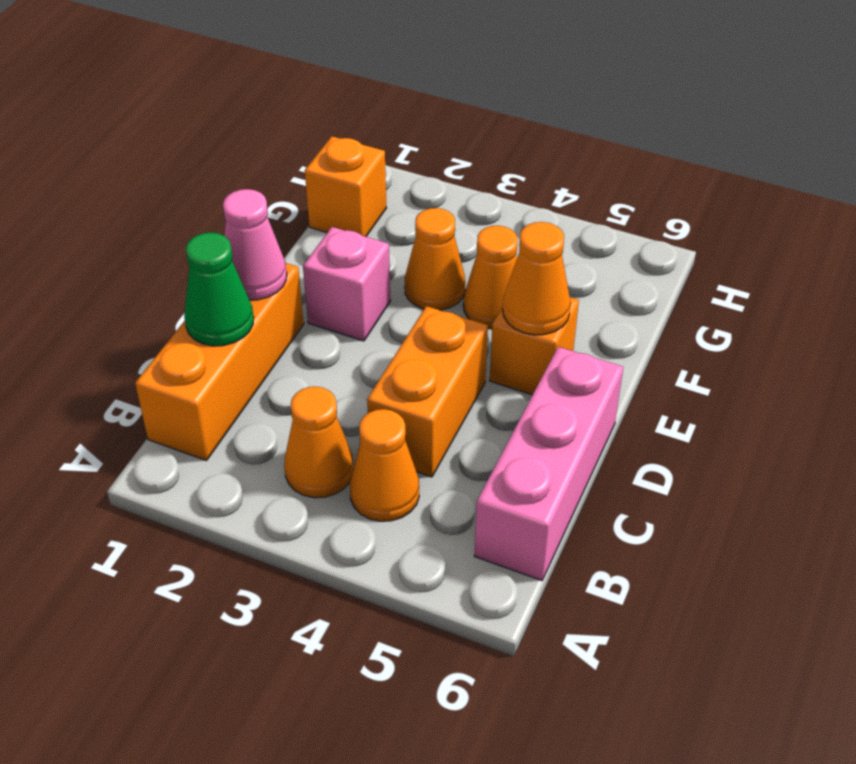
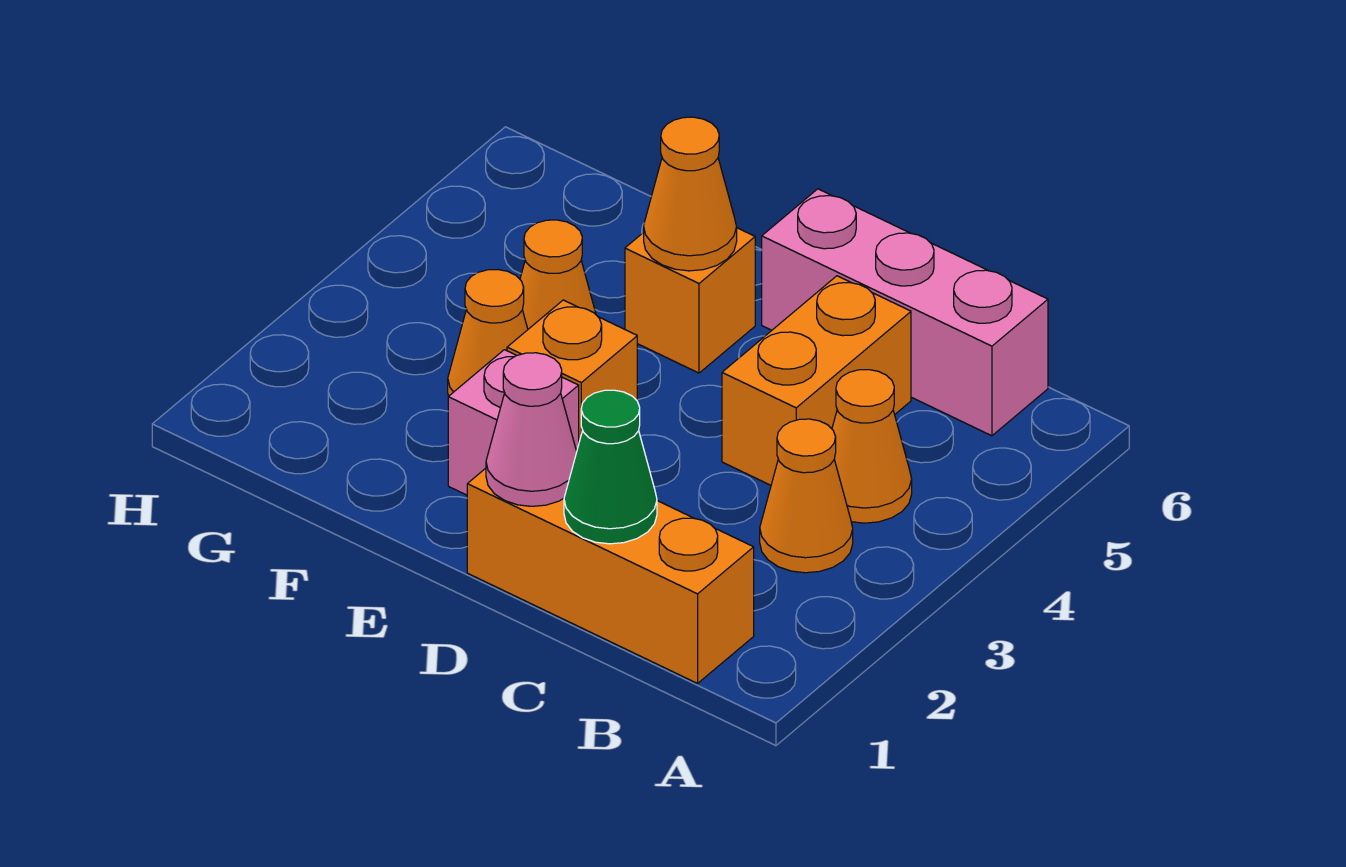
orange 1x2 brick [367,306,488,477] -> orange 1x2 brick turned to [722,276,911,485]
orange 1x1 brick [305,136,386,237] -> orange 1x1 brick moved to [507,300,637,442]

